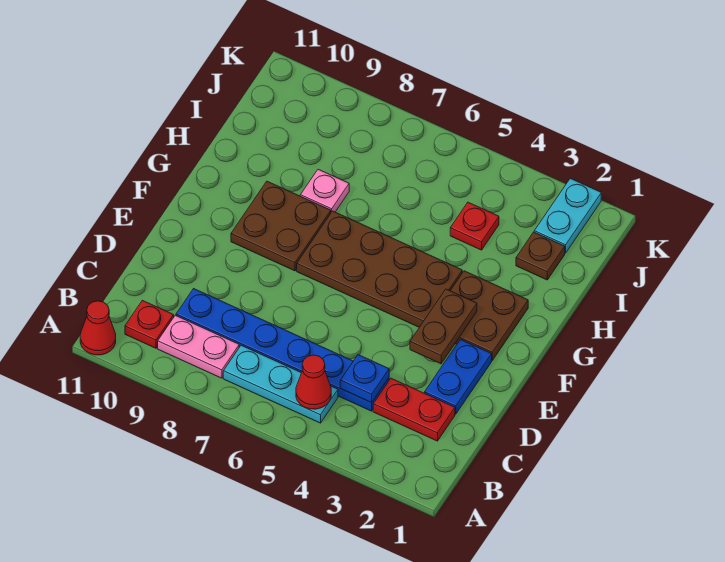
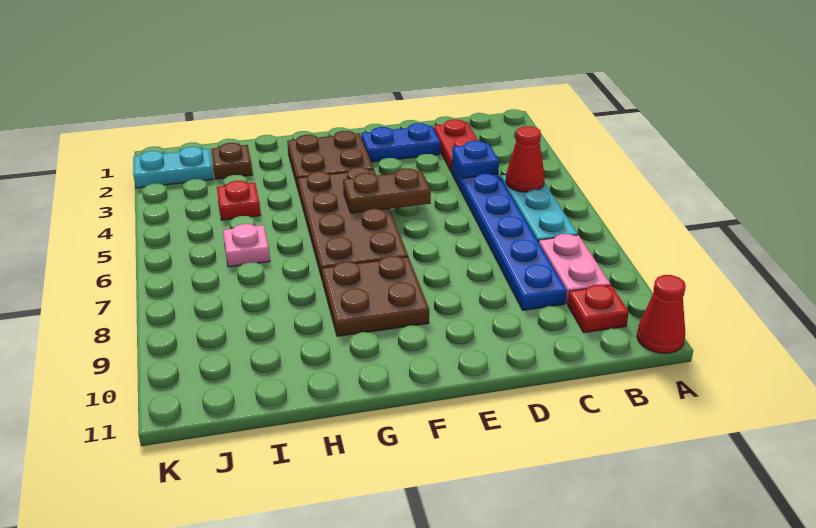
brown 1x2 plate [410,289,477,364] -> brown 1x2 plate moved to [343,168,431,213]
pink 1x1 plate [300,169,349,212] -> pink 1x1 plate moved to [223,224,270,267]

